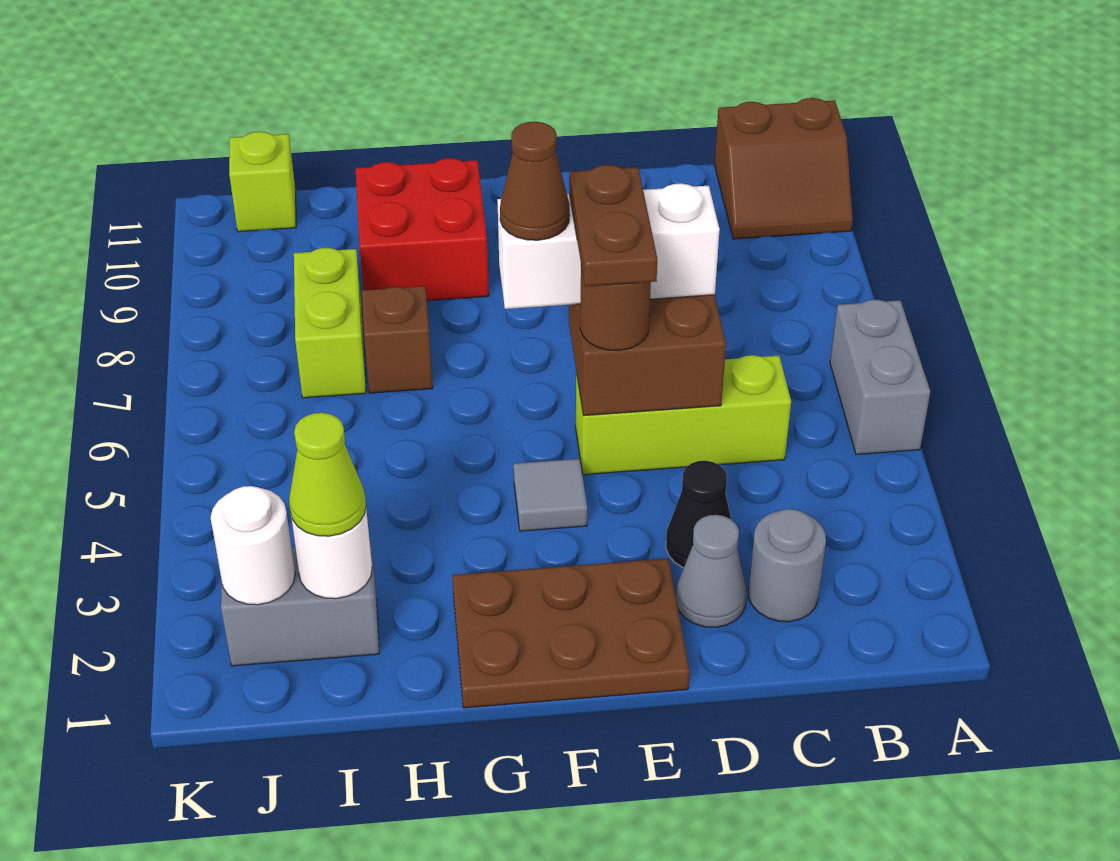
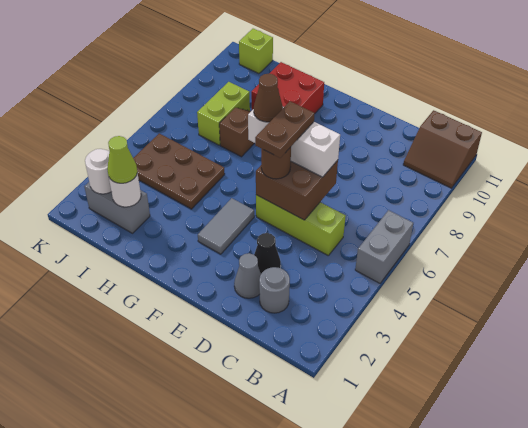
brown 2x3 plate [452,558,690,708] -> brown 2x3 plate moved to [133,133,225,209]
grey 1x1 tile [514,459,587,531] -> grey 1x2 tile [198,198,254,254]

